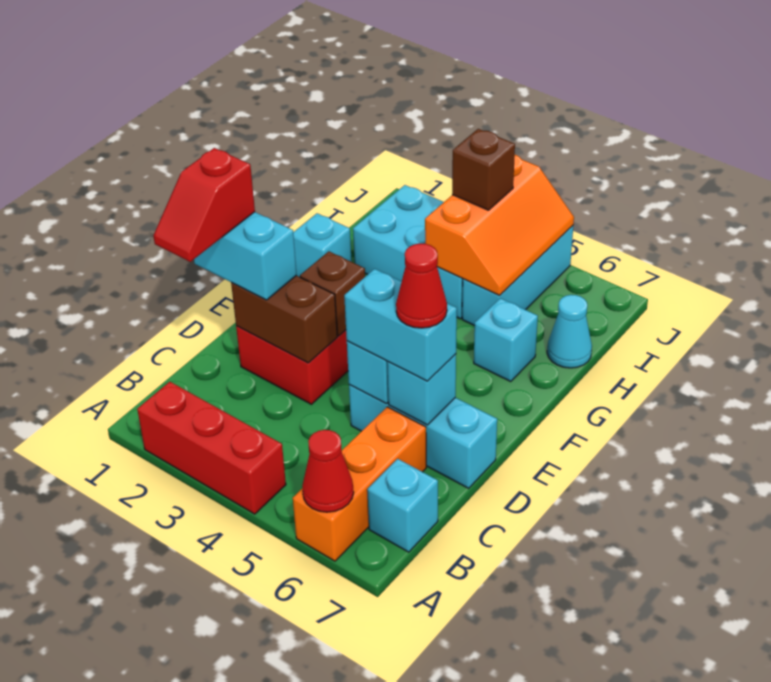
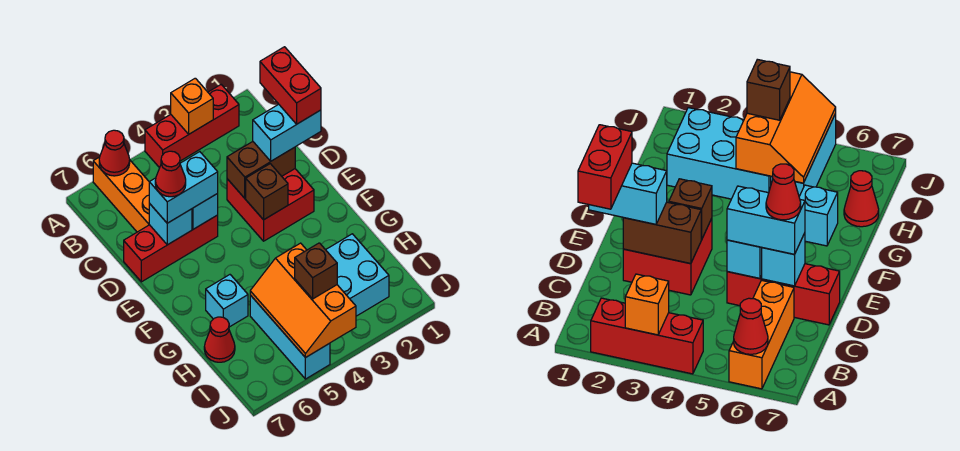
none -> orange 1x1 brick [171,78,213,134]
cyan 1x1 brick [367,459,438,552] -> none
red 1x2 slope [154,148,255,262] -> red 1x2 brick [260,47,321,124]
cyan 1x3 brick [349,385,497,488] -> red 1x3 brick [124,215,218,282]
cyan 1x1 brick [293,213,352,277] -> none
cyan 1x1 cone [547,295,592,368] -> red 1x1 cone [204,317,235,362]

